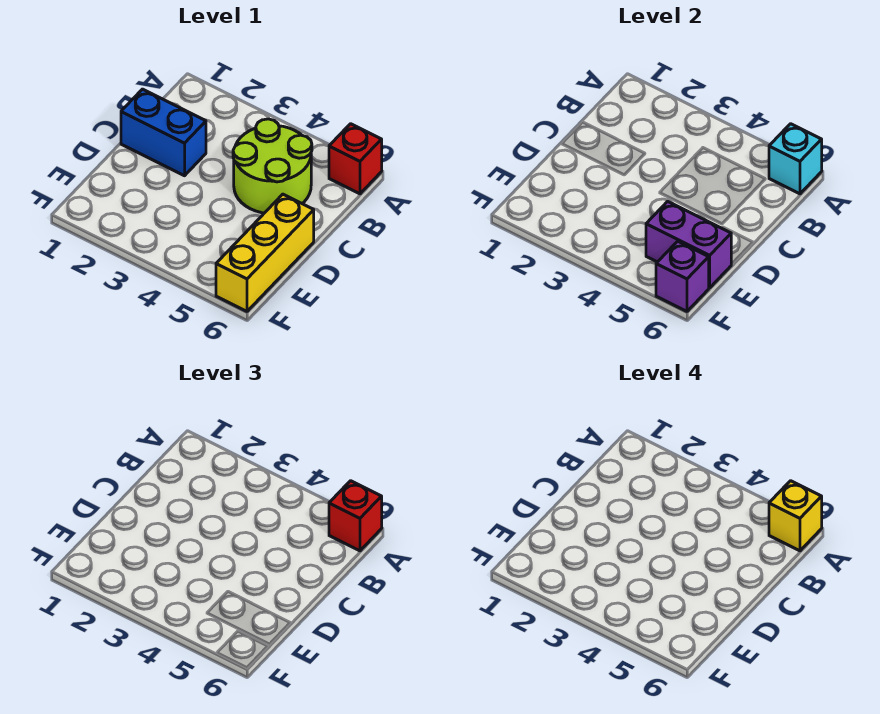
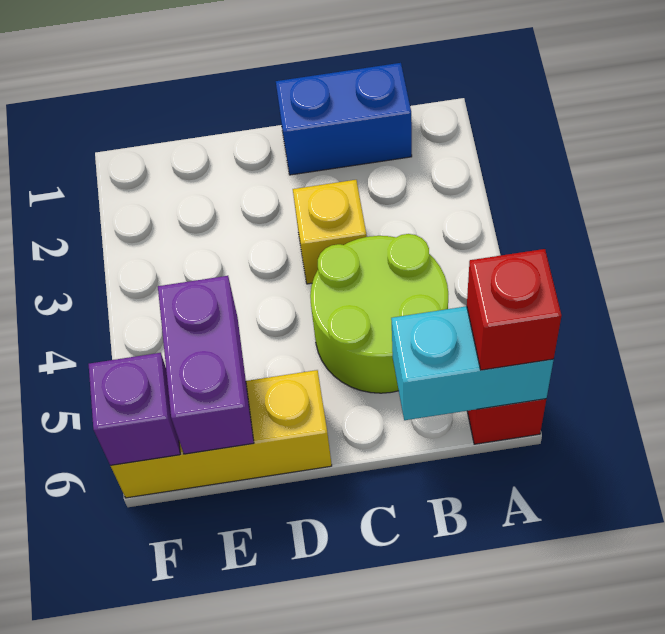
cyan 1x1 brick [769,124,822,194] -> cyan 1x2 brick [391,306,554,420]
yellow 1x1 brick [769,481,822,551] -> yellow 1x1 brick moved to [293,180,367,284]
blue 1x2 brick [121,89,206,176] -> blue 1x2 brick turned to [276,63,412,175]

